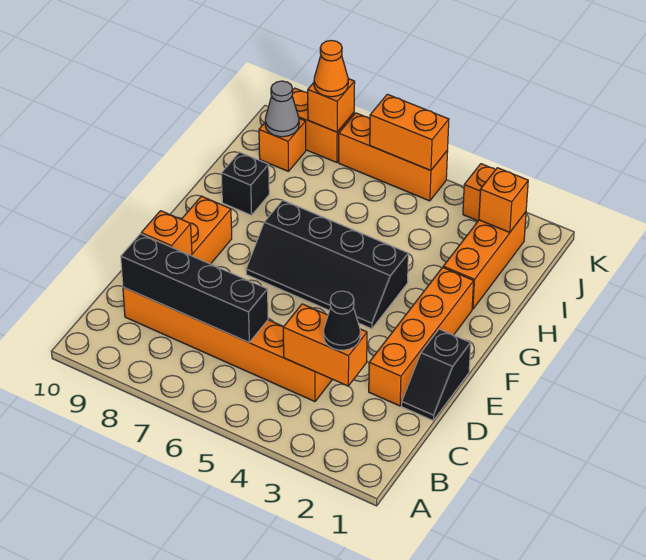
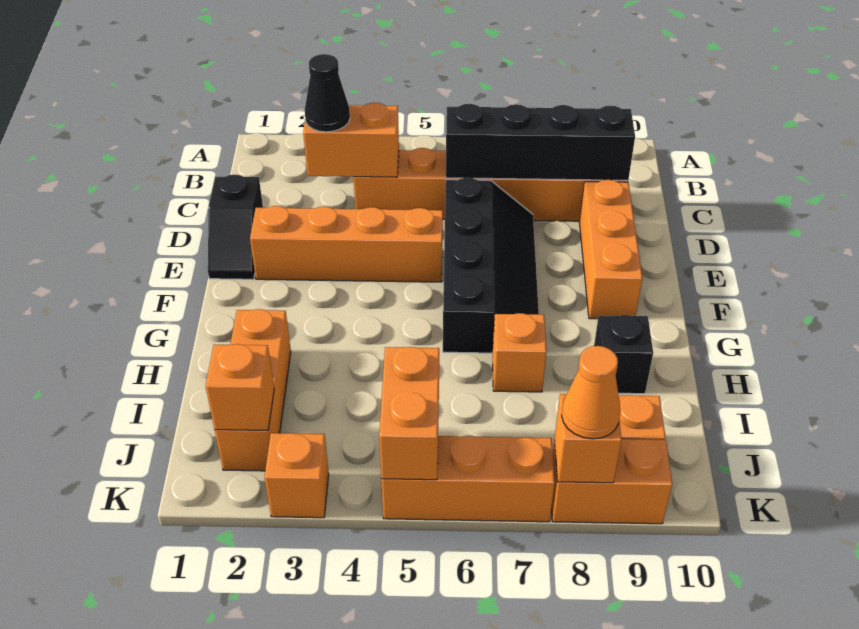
black 1x2 slope [402,329,471,420] -> black 1x2 slope turned to [208,175,263,279]
orange 1x4 brick [369,268,474,406] -> orange 1x4 brick turned to [250,206,443,282]
orange 1x1 brick [141,211,192,255] -> orange 1x1 brick moved to [493,313,546,392]
black 2x4 slope [246,200,408,329] -> black 2x4 slope turned to [443,178,539,353]
grey 1x1 cone [265,81,299,137] -> none
orange 1x2 brick [370,94,449,171] -> orange 1x2 brick turned to [379,347,439,480]

